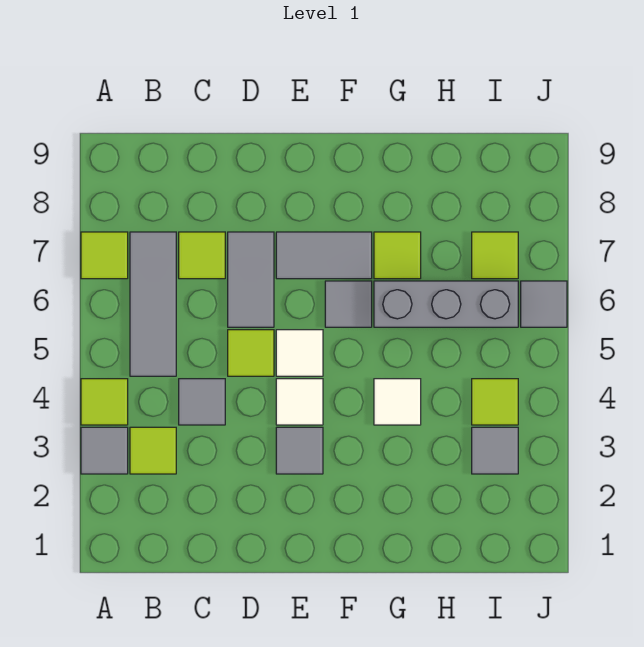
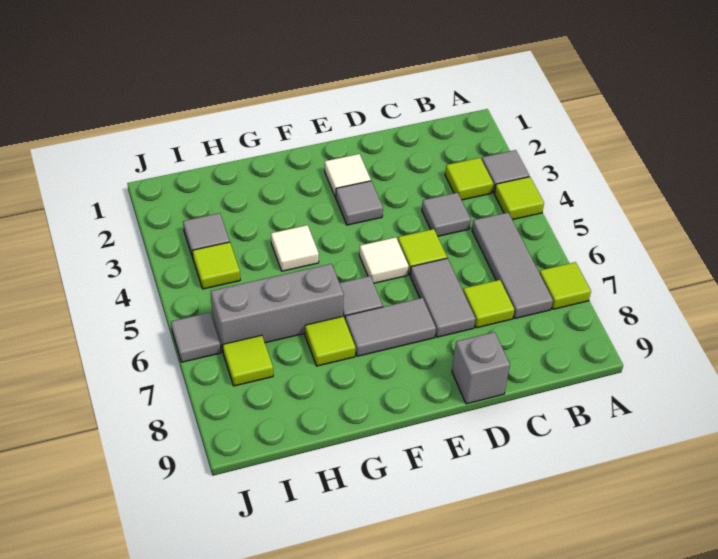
none -> grey 1x1 brick [452,332,510,404]
white 1x1 tile [276,379,323,425] -> white 1x1 tile moved to [325,154,371,197]

